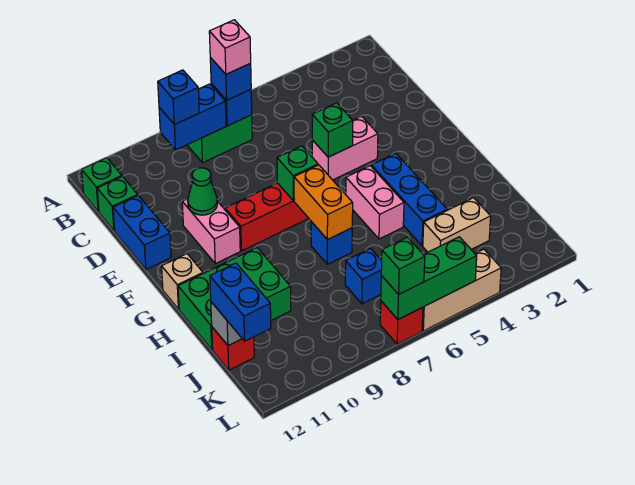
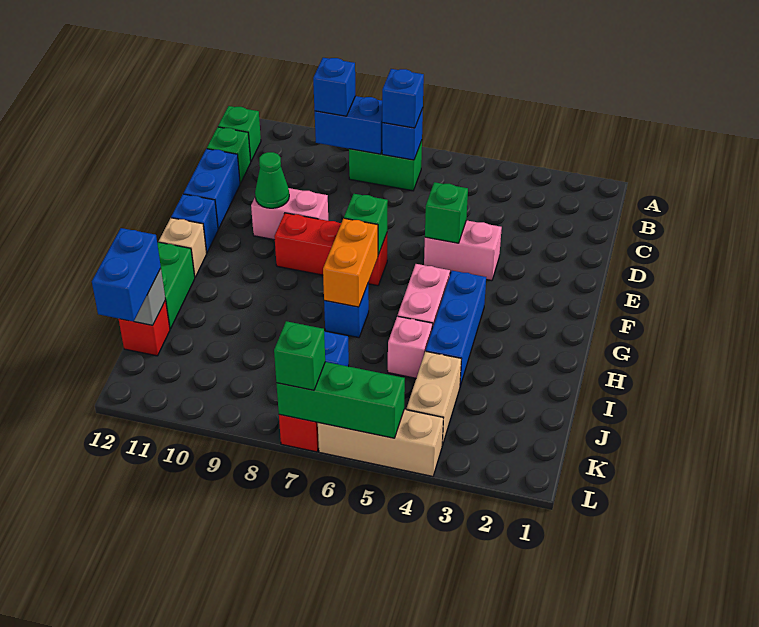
pink 1x1 brick [209,20,251,74] -> pink 1x1 brick moved to [388,316,433,378]
pink 1x2 brick [182,199,240,263] -> pink 1x2 brick turned to [251,188,328,240]
none -> blue 1x1 brick [171,194,218,253]
green 2x3 brick [178,248,291,350] -> green 1x2 brick [157,242,195,329]
tan 1x2 brick [423,198,491,252] -> tan 1x2 brick turned to [407,351,461,445]

